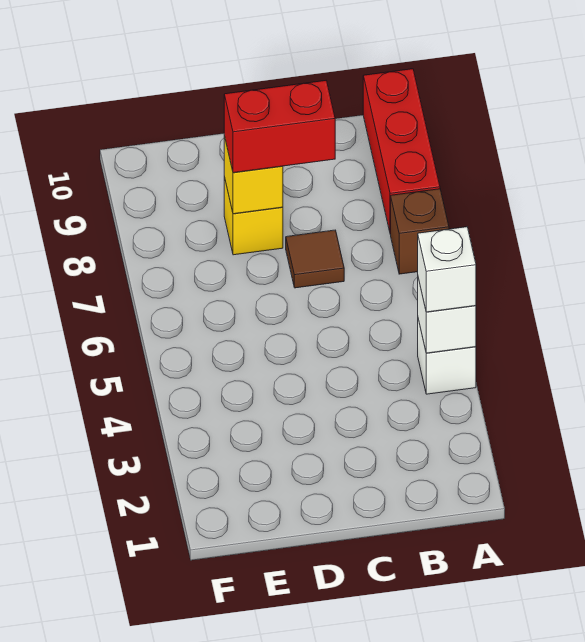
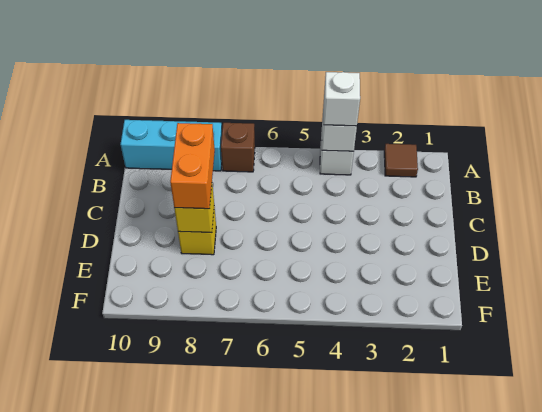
red 1x3 brick [363,69,440,234] -> cyan 1x3 brick [120,120,222,171]
brown 1x1 tile [286,230,344,288] -> brown 1x1 tile moved to [384,144,418,177]
red 1x2 brick [224,81,335,173] -> orange 1x2 brick [170,123,215,209]

